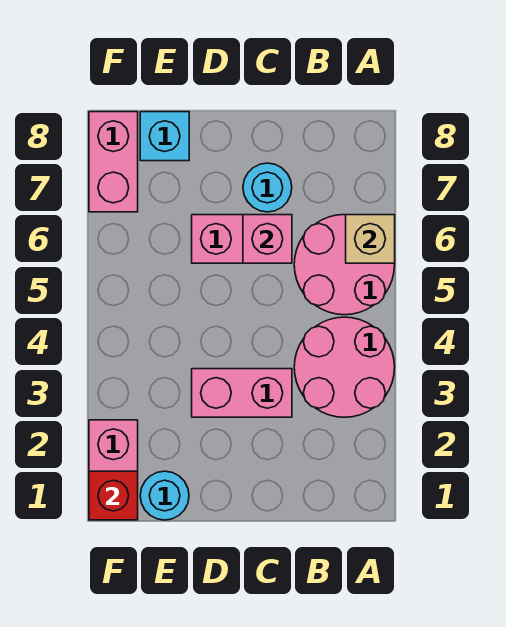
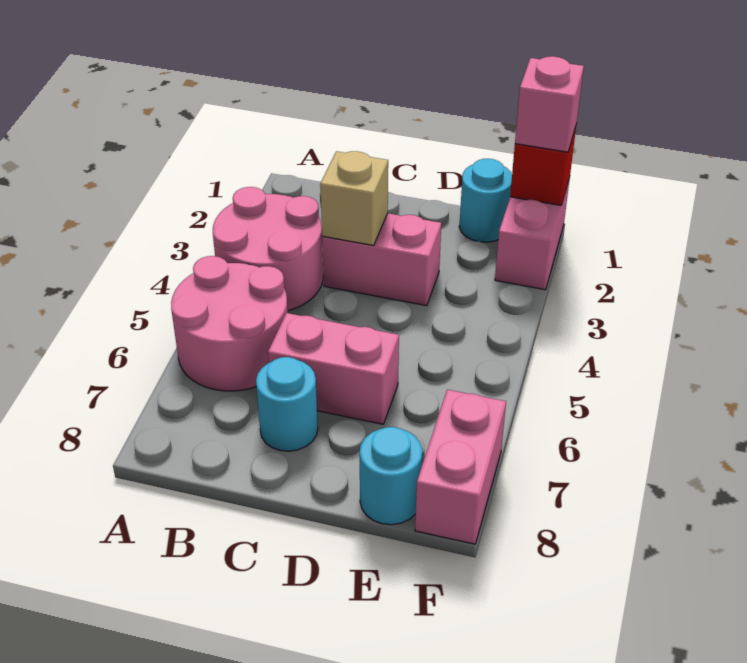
tan 1x1 brick [346,215,395,263] -> tan 1x1 brick moved to [320,151,388,246]
pink 1x1 brick [243,215,292,263] -> pink 1x1 brick moved to [515,56,584,152]
cyan 1x1 brick [140,112,189,161] -> cyan 1x1 round brick [360,427,422,525]

